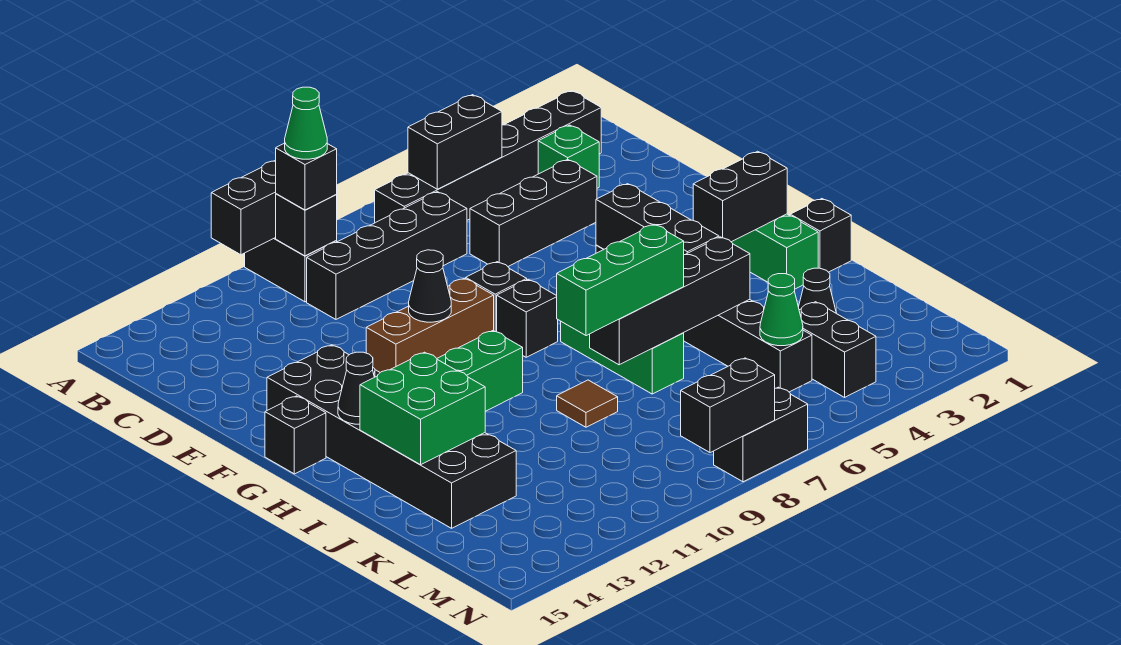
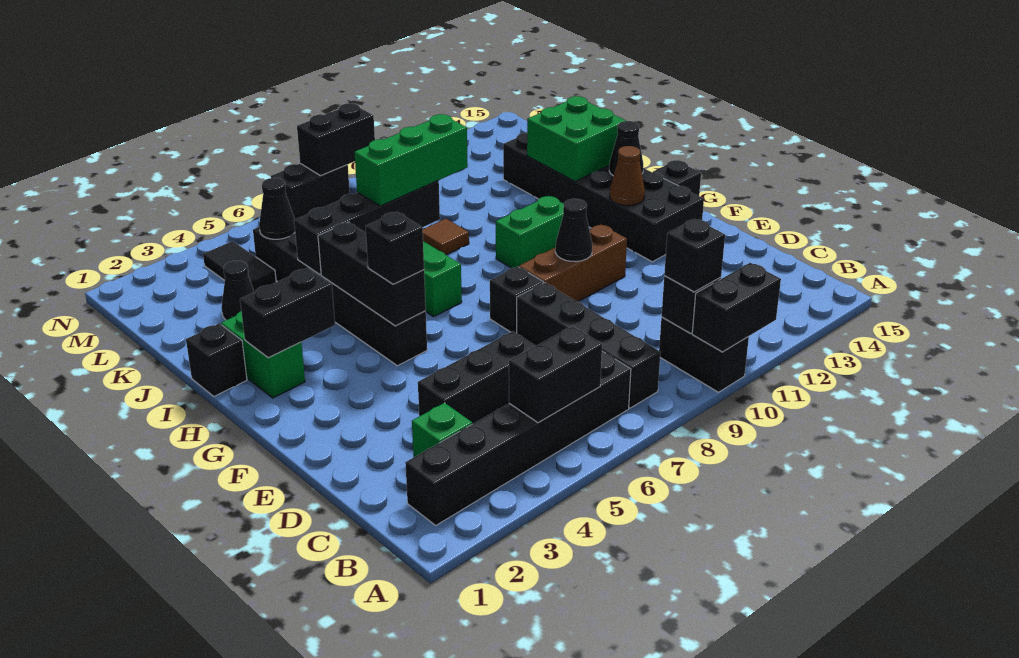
green 1x1 cone [285,87,327,159] -> none
black 1x4 brick [307,192,467,319] -> black 1x4 brick turned to [517,283,661,408]
black 1x1 brick [497,279,558,357] -> black 1x1 brick moved to [365,212,424,284]
none -> brown 1x1 cone [610,146,645,206]
black 1x2 brick [799,302,876,397] -> black 1x2 tile [203,241,276,292]
green 1x1 cone [760,274,803,346] -> black 1x1 cone [259,178,295,239]

